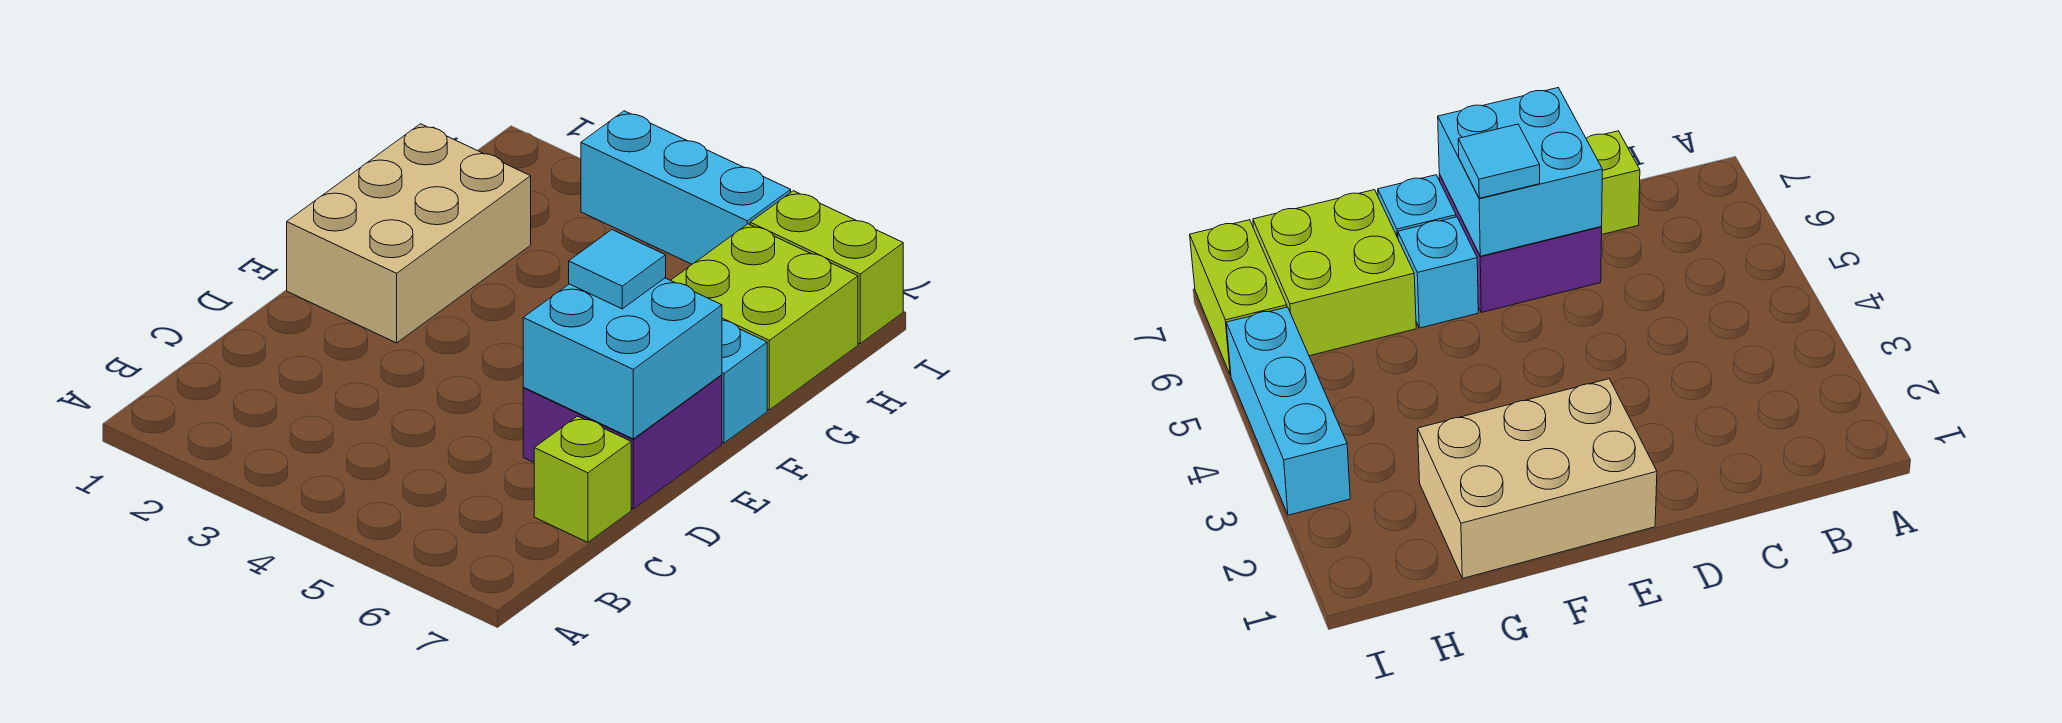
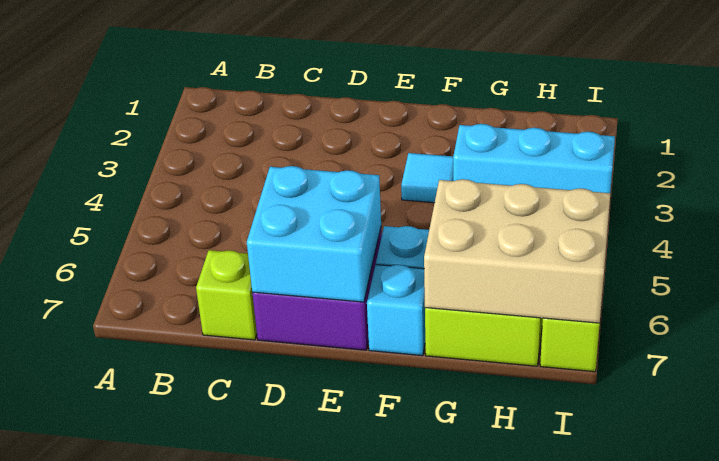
tan 2x3 brick [287,124,531,343] -> tan 2x3 brick moved to [424,179,610,323]
cyan 1x1 tile [569,230,666,309] -> cyan 1x1 tile moved to [401,153,453,203]
cyan 1x3 brick [581,111,791,264] -> cyan 1x3 brick turned to [453,124,615,193]

